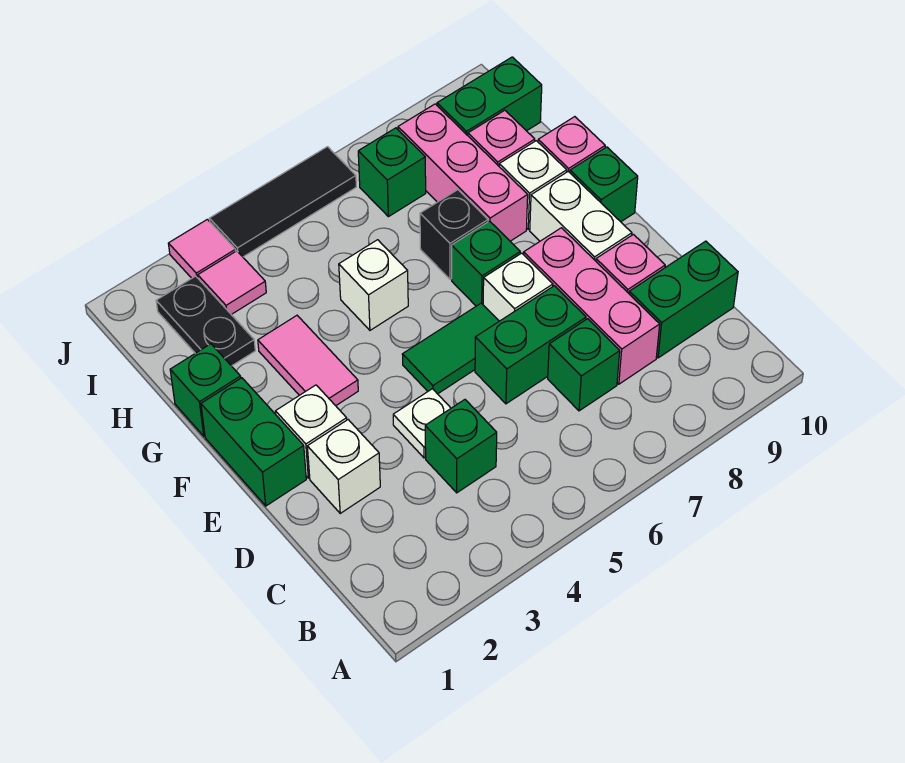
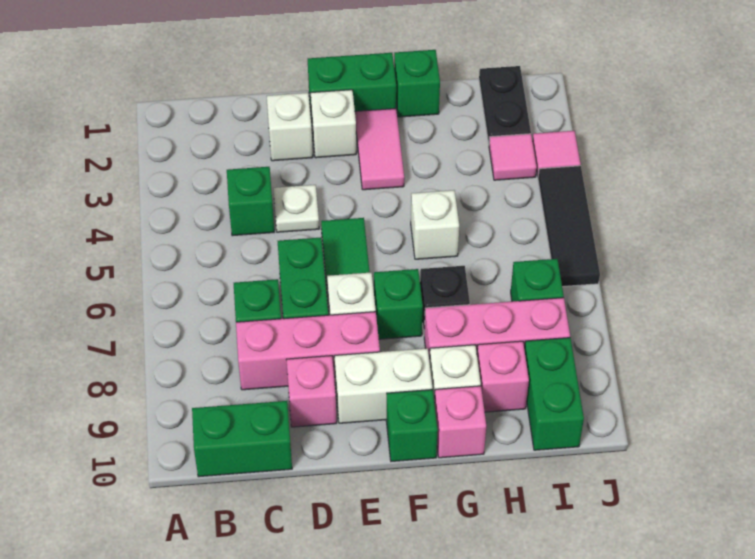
green 1x2 brick [629,241,738,358] -> green 1x2 brick turned to [192,401,292,477]
pink 1x2 tile [258,316,358,406] -> pink 1x2 tile turned to [355,109,404,190]
black 1x2 plate [156,276,255,366] -> black 1x2 plate turned to [479,66,531,144]

